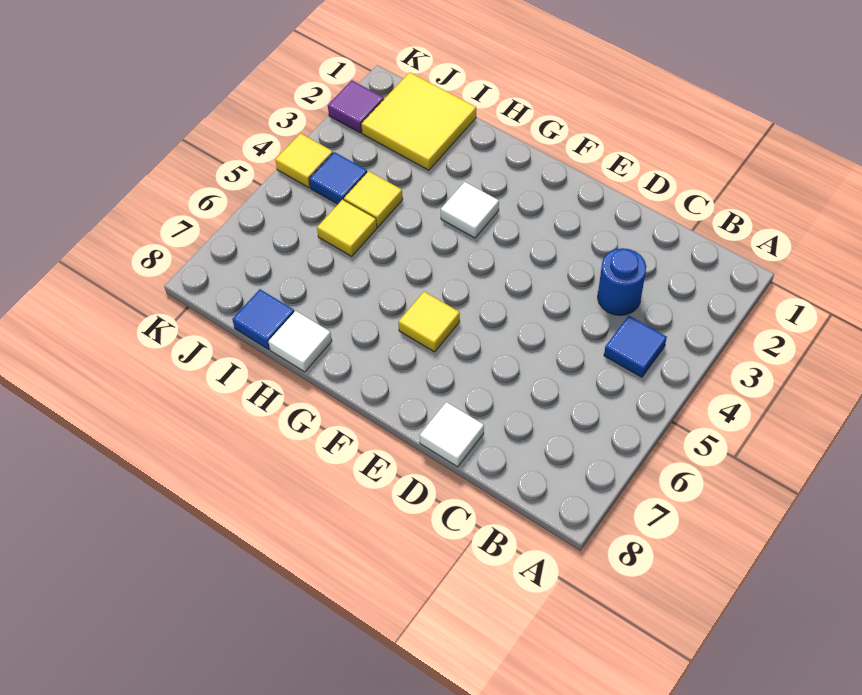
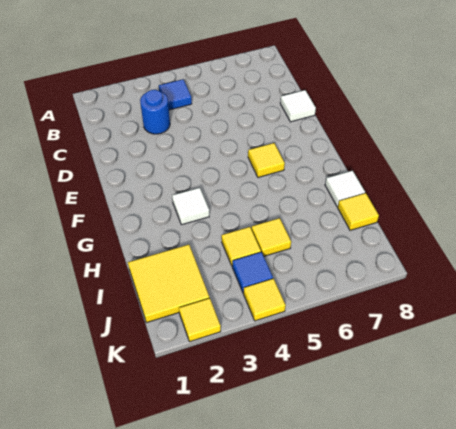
blue 1x1 tile [232,289,294,349] -> yellow 1x1 tile [338,193,379,230]
purple 1x1 tile [328,80,384,133] -> yellow 1x1 tile [179,298,221,342]

